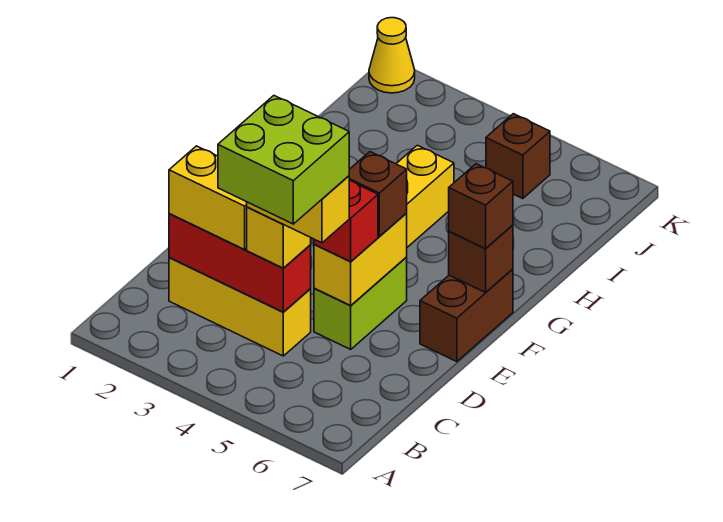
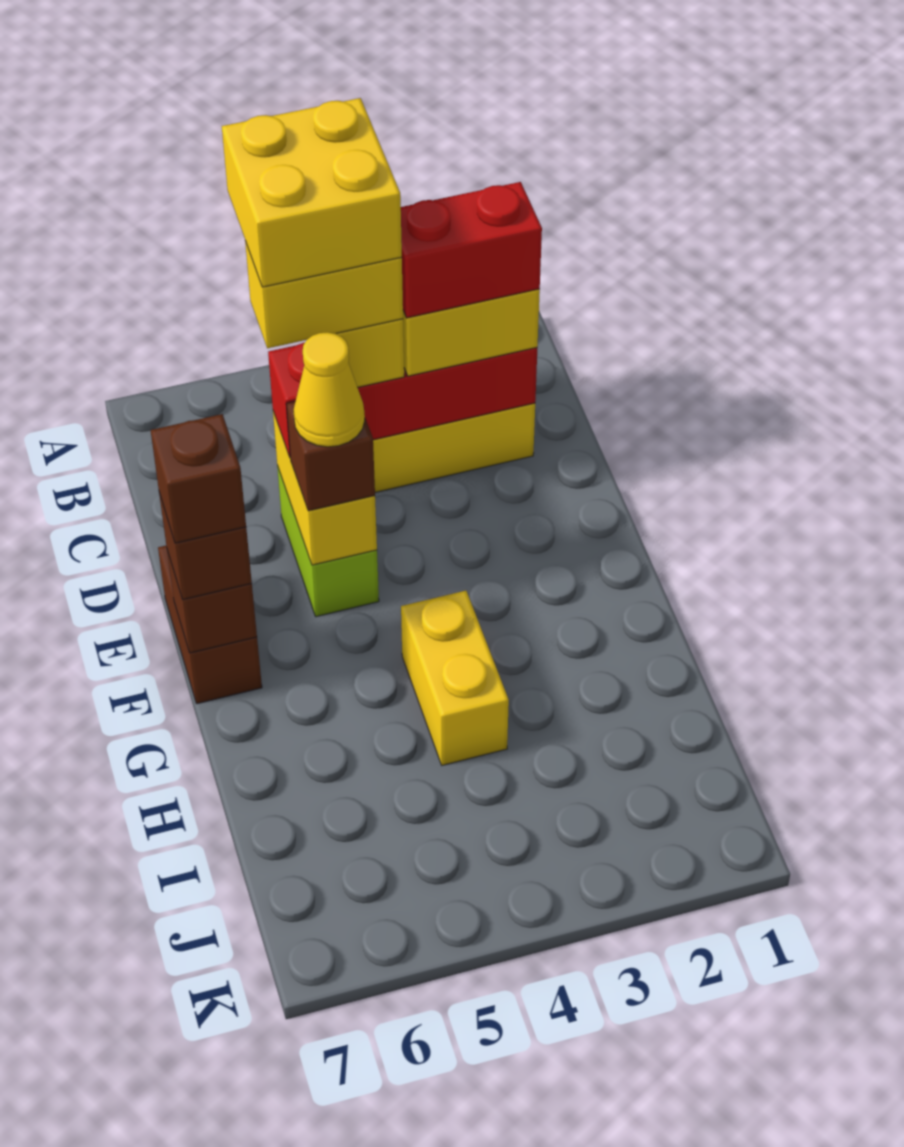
lime 2x2 brick [218,96,349,224] -> yellow 2x2 brick [222,98,402,287]
none -> red 1x2 brick [401,182,542,318]
brown 1x1 brick [486,114,550,199] -> brown 1x1 brick moved to [151,414,246,543]
yellow 1x1 cone [369,18,415,93] -> yellow 1x1 cone moved to [294,332,365,447]

